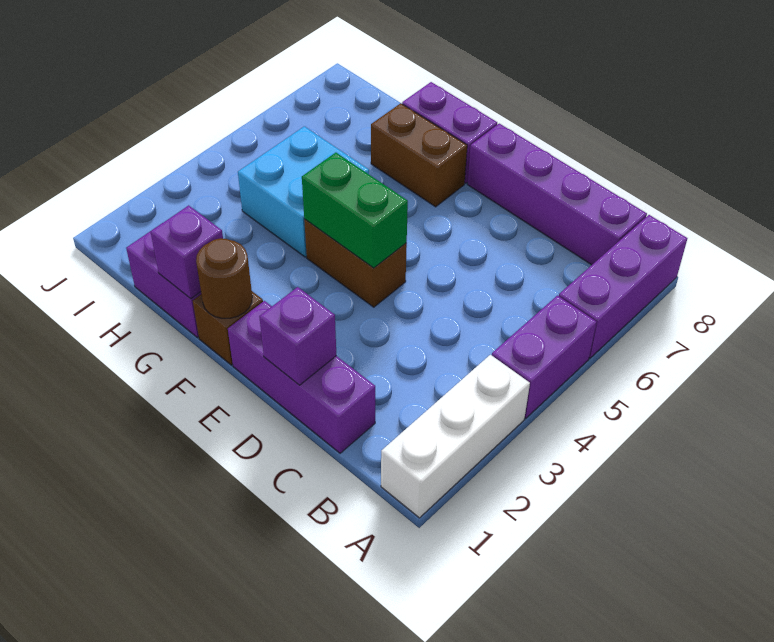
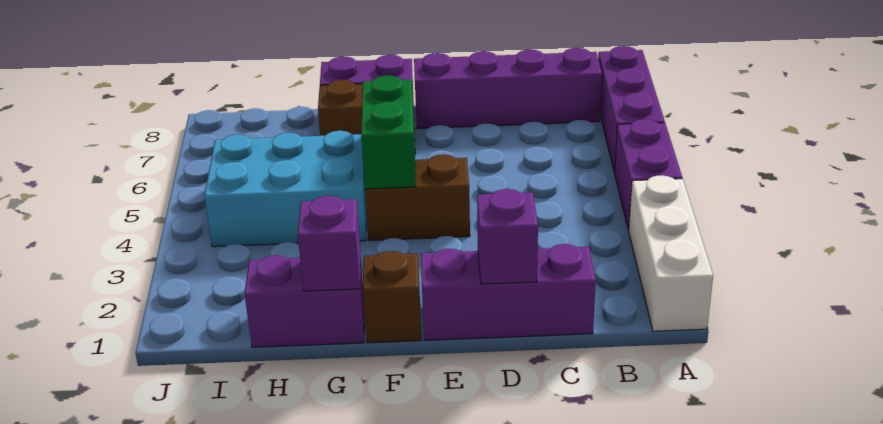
green 1x2 brick [302,153,408,268] -> green 1x2 brick turned to [361,75,416,189]
brown 1x1 round brick [196,238,252,318] -> none
cyan 2x2 brick [238,126,369,257] -> cyan 2x3 brick [204,131,367,247]

